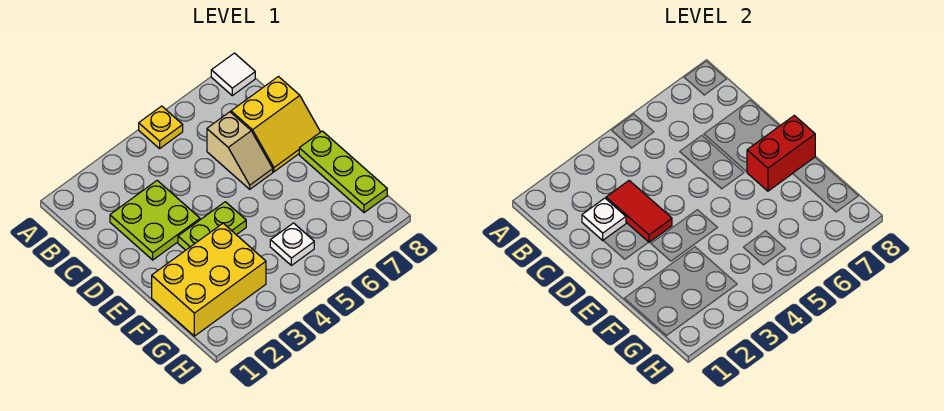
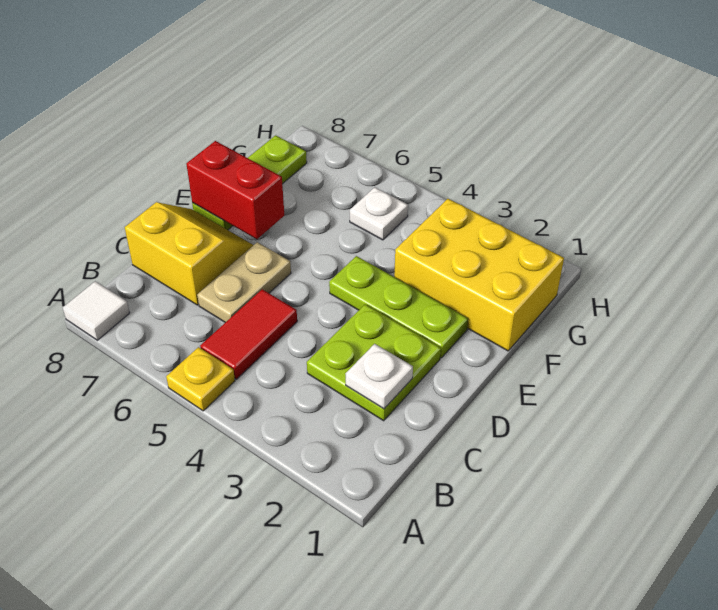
red 1x2 tile [606,181,672,242] -> red 1x2 tile moved to [200,289,297,379]
tan 1x2 slope [207,112,273,189] -> tan 1x2 plate [197,242,291,322]
lime 1x2 plate [178,202,246,250] -> lime 1x3 plate [329,256,468,358]

